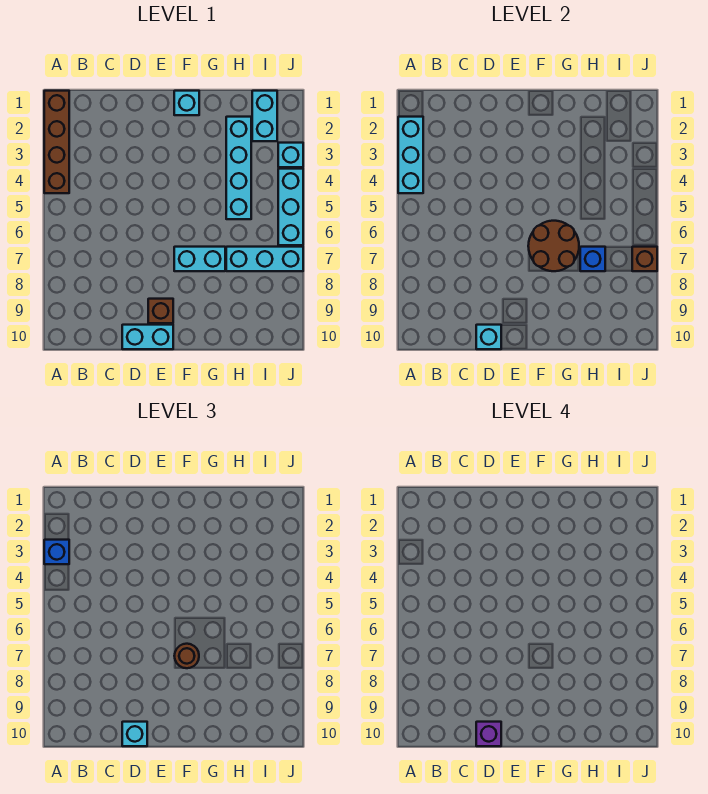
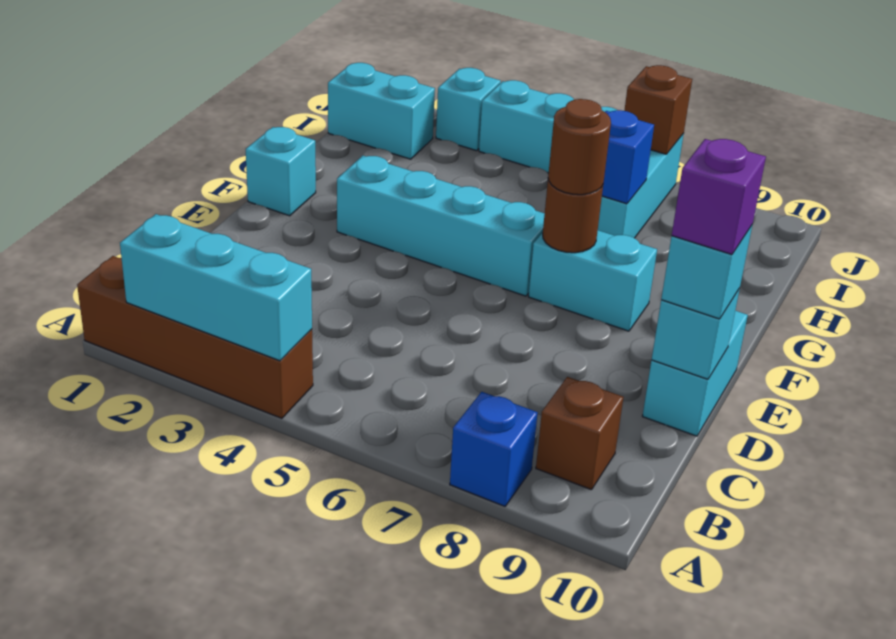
blue 1x1 brick [44,540,69,564] -> blue 1x1 brick moved to [450,392,538,506]
brown 1x1 brick [148,299,173,323] -> brown 1x1 brick moved to [536,377,624,490]
brown 2x2 round brick [528,221,579,271] -> brown 1x1 round brick [543,179,603,253]
cyan 1x2 brick [174,247,225,271] -> cyan 1x2 brick turned to [529,230,657,331]
cyan 1x4 brick [226,117,251,219] -> cyan 1x4 brick moved to [337,156,545,296]

